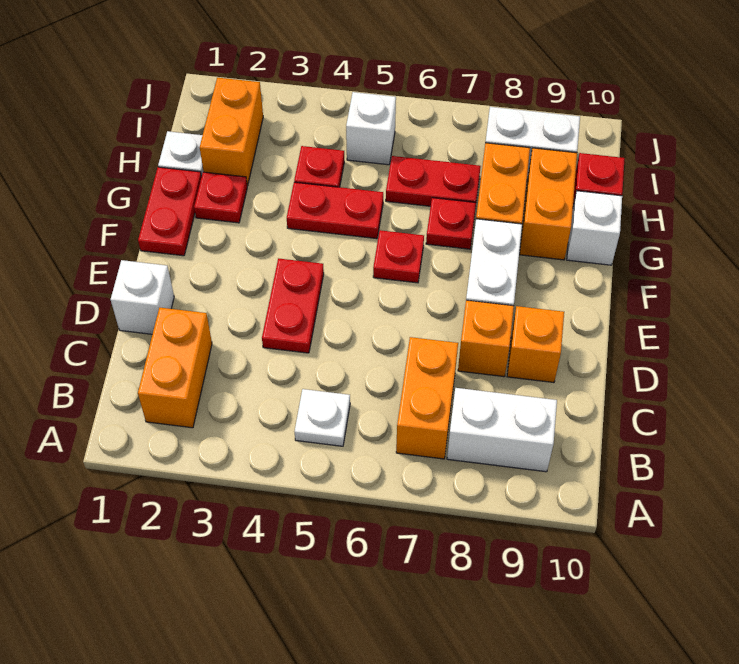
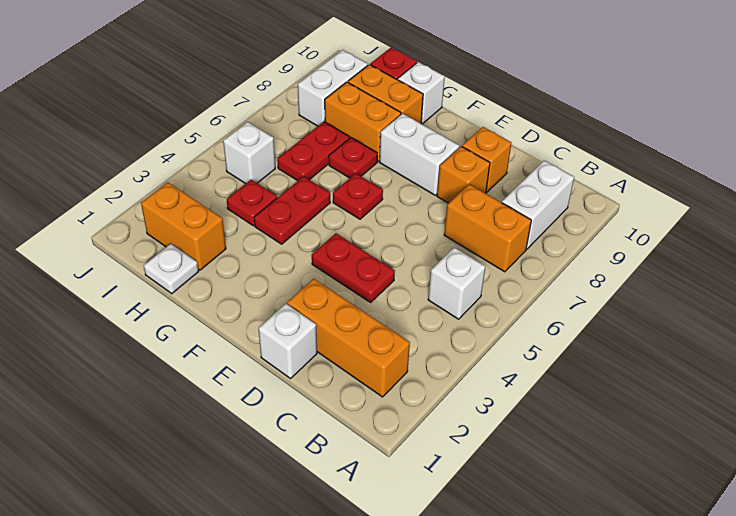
orange 1x2 brick [138,308,212,428] -> orange 1x3 brick [287,279,410,397]
white 1x1 plate [295,389,350,446] -> white 1x1 brick [428,247,485,319]
red 1x2 plate [138,167,201,256] -> none
red 1x1 plate [194,172,247,223] -> none

